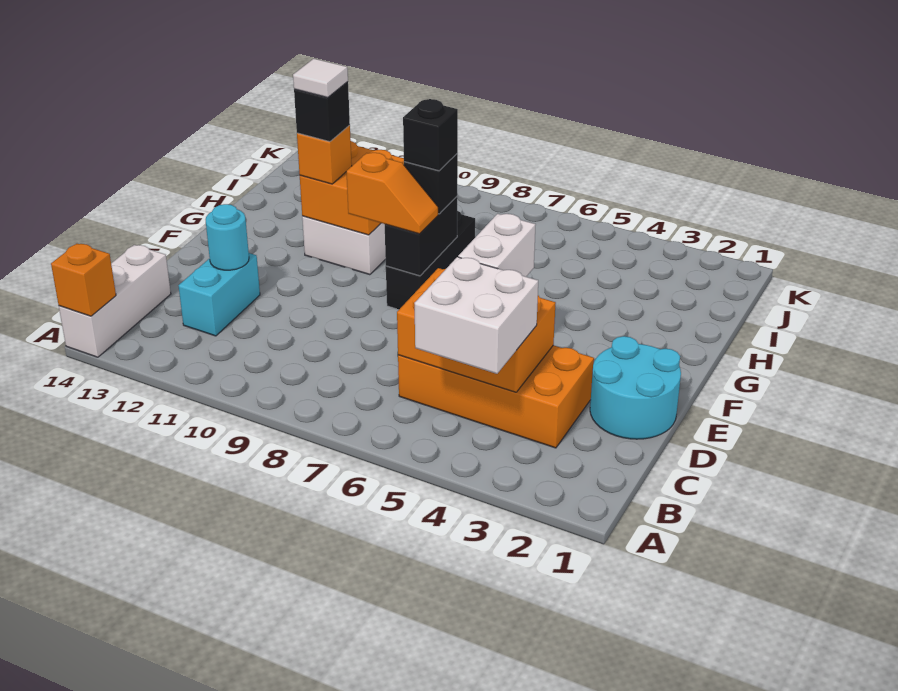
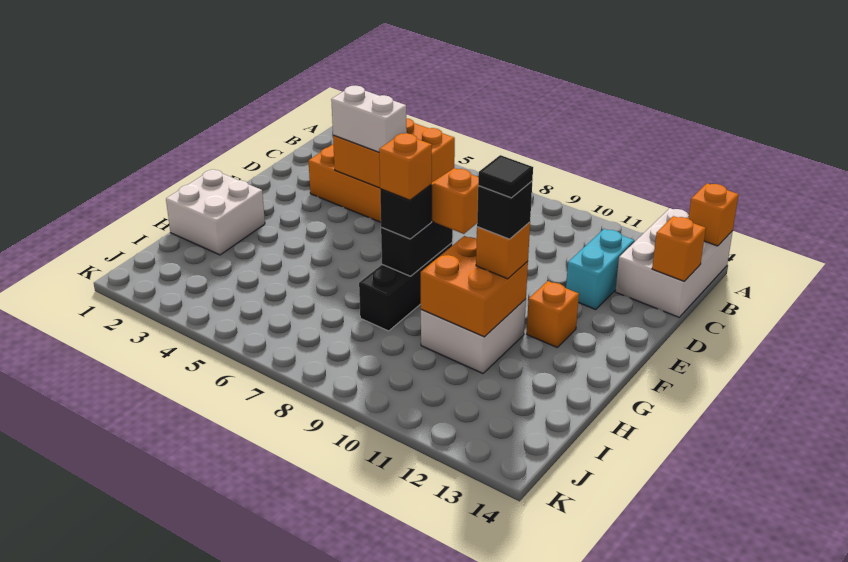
white 1x3 brick [59,245,171,357] -> white 2x3 brick [615,208,733,317]
white 2x2 brick [414,257,538,374] -> white 2x2 brick moved to [166,169,265,255]
none -> orange 1x1 brick [652,216,706,281]
cyan 2x2 round brick [590,336,681,439] -> none
white 1x2 brick [458,214,536,277] -> white 1x2 brick turned to [331,86,407,152]
cyan 1x1 round brick [206,204,249,270] -> none
none -> orange 1x1 brick [527,281,579,347]
black 1x1 brick [403,99,458,171] -> orange 1x1 brick [379,133,432,200]
white 1x1 tile [293,59,348,98] -> black 1x1 tile [478,155,533,198]

